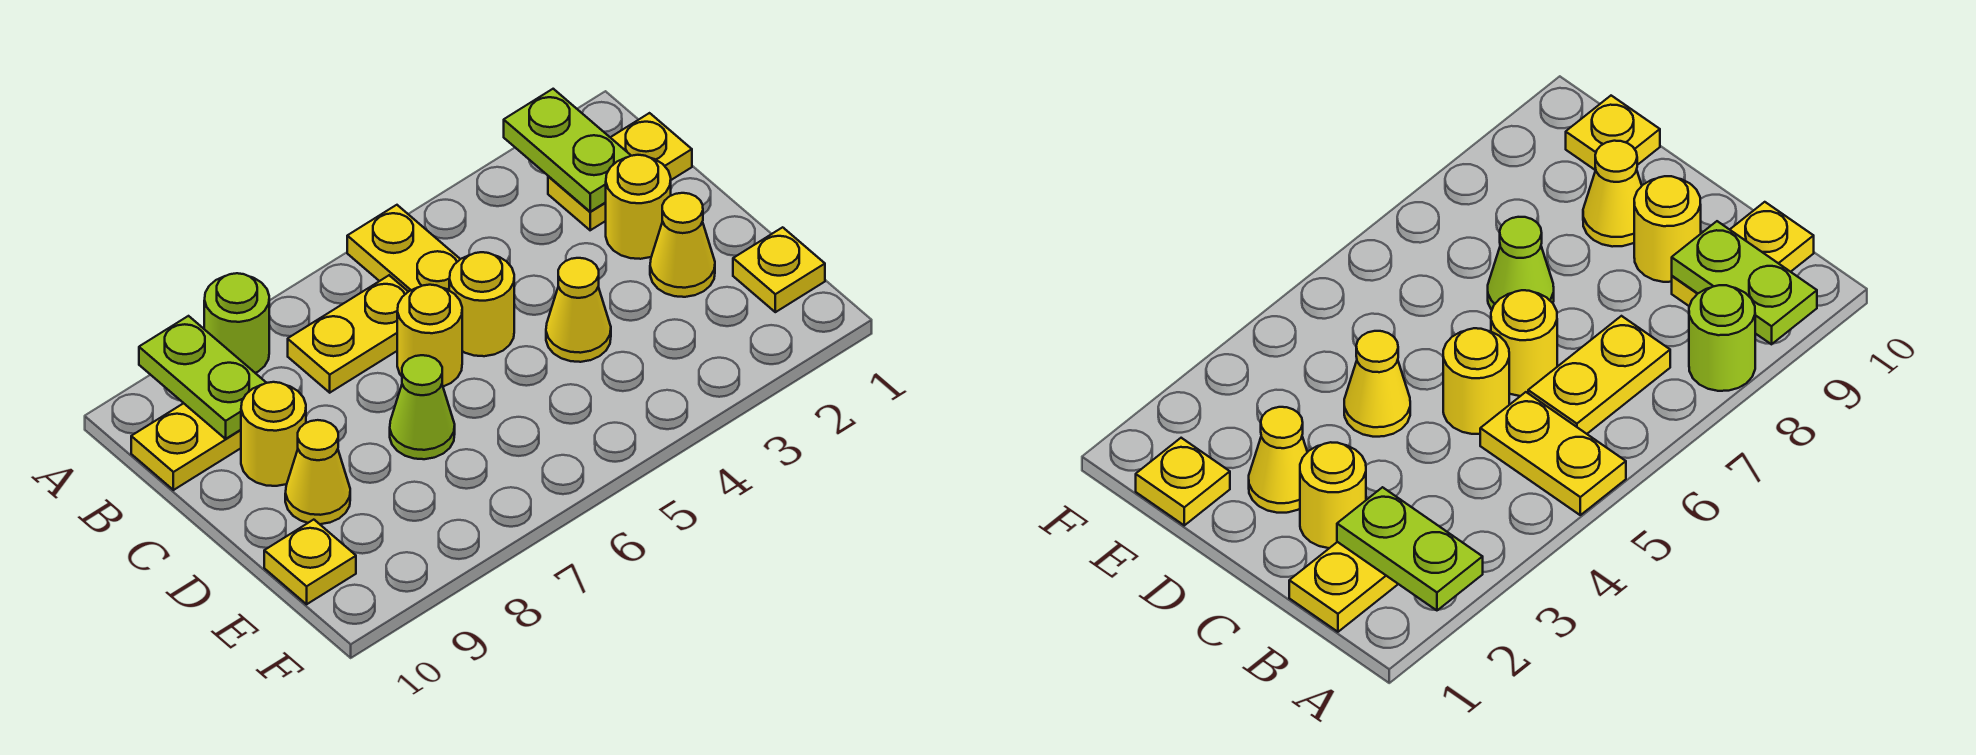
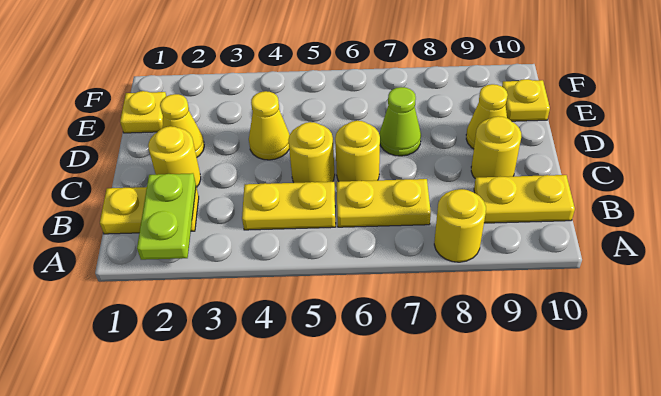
yellow 1x2 plate [347,205,460,292] -> yellow 1x2 plate turned to [242,182,336,230]
lime 1x1 round brick [204,273,269,373] -> yellow 1x1 round brick [434,189,486,262]
lime 1x2 plate [139,316,266,439] -> none

